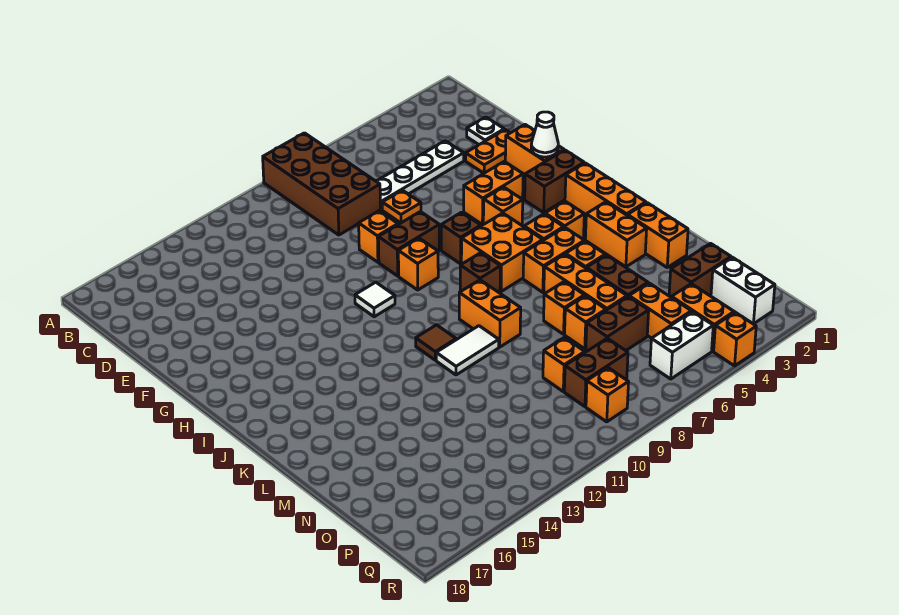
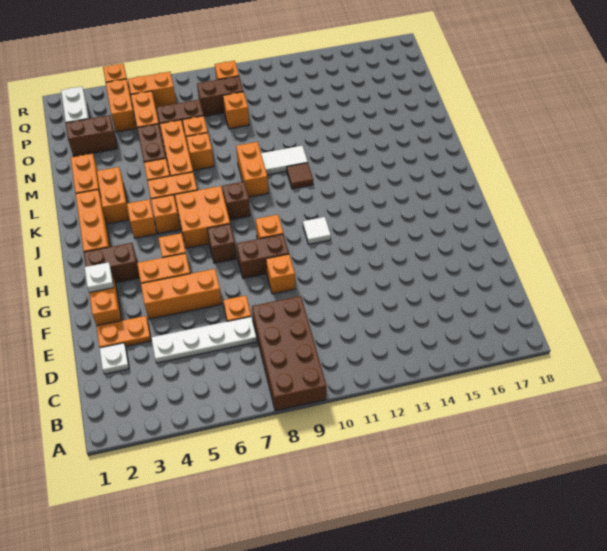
none -> orange 1x3 brick [141,269,222,319]
white 1x1 cone [531,112,558,157] -> white 1x1 plate [85,262,114,293]
white 1x2 brick [650,312,713,379] -> orange 1x2 brick [128,72,176,108]

